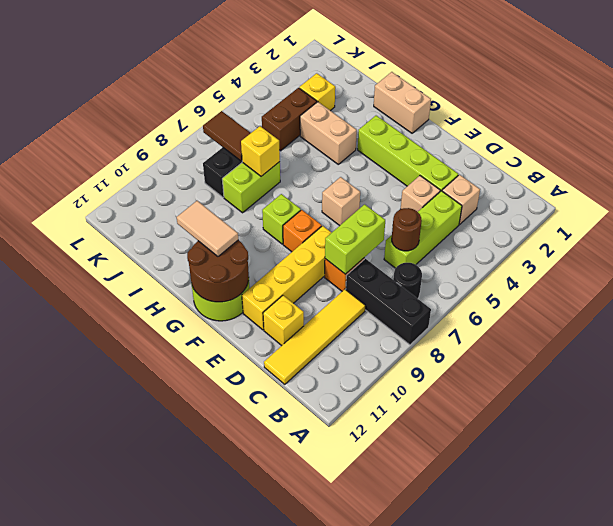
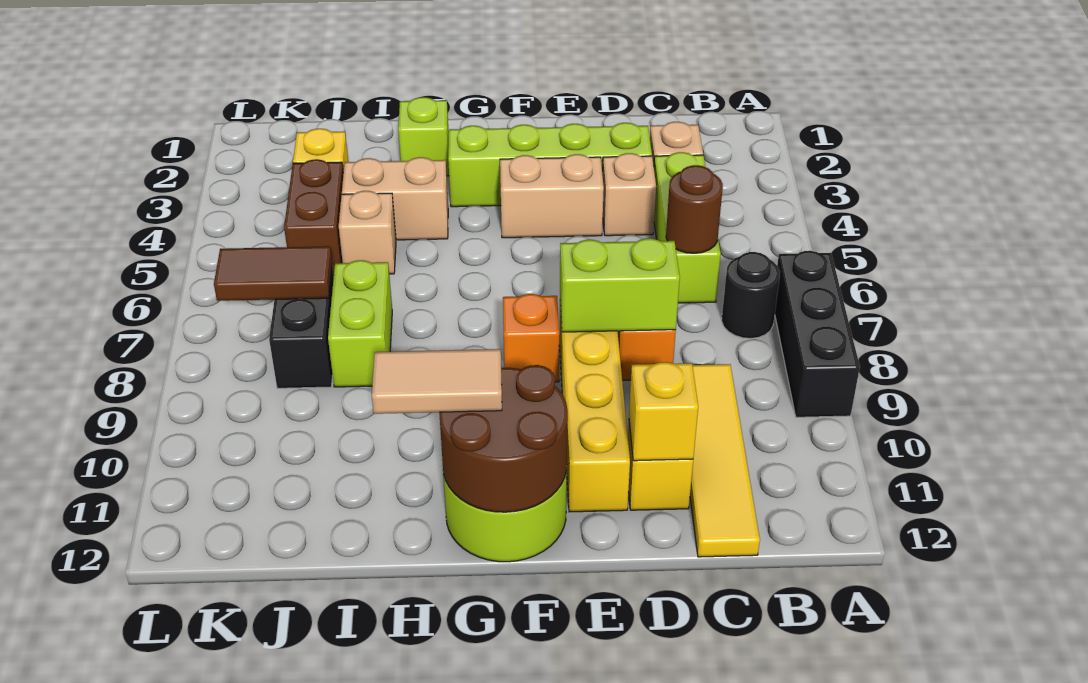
black 1x3 brick [346,259,431,345] -> black 1x3 brick turned to [775,251,860,417]
lime 1x2 brick [325,204,385,274] -> lime 1x2 brick turned to [560,238,680,332]
tan 1x1 brick [322,177,360,226] -> tan 1x1 brick moved to [339,191,396,274]
tan 1x2 brick [374,72,431,133] -> tan 1x2 brick moved to [500,154,604,238]
lime 1x1 brick [262,194,301,244] -> lime 1x1 brick moved to [398,97,449,176]
yellow 1x1 brick [241,126,280,176] -> yellow 1x1 brick moved to [629,362,698,461]

